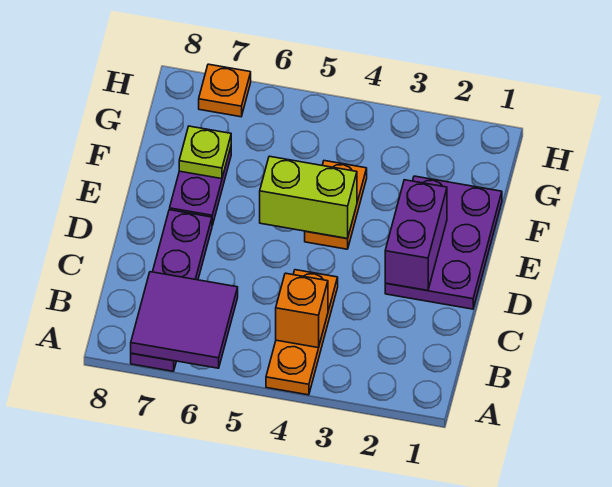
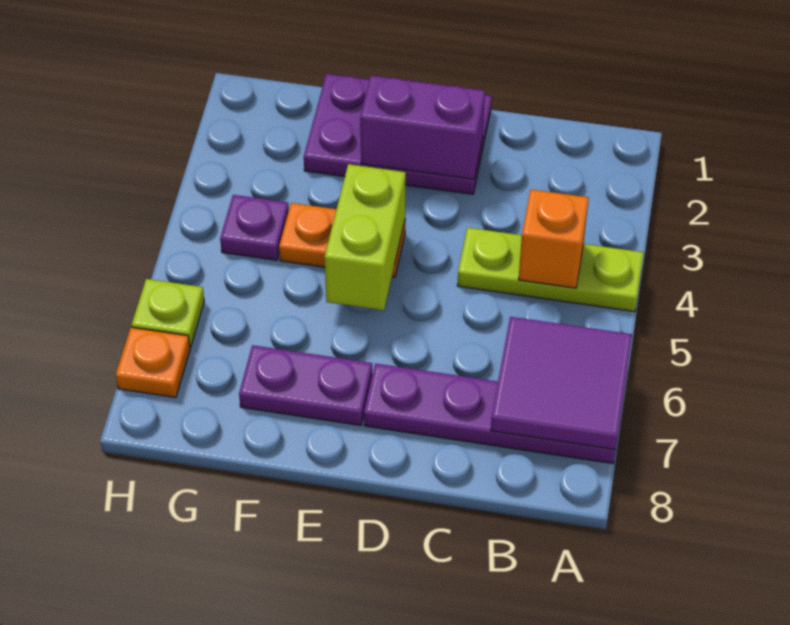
orange 1x3 plate [266,270,338,395] -> lime 1x3 plate [457,228,644,312]
lime 1x1 plate [179,126,231,179] -> lime 1x1 plate moved to [132,279,204,347]
none -> purple 1x1 plate [220,195,289,260]

